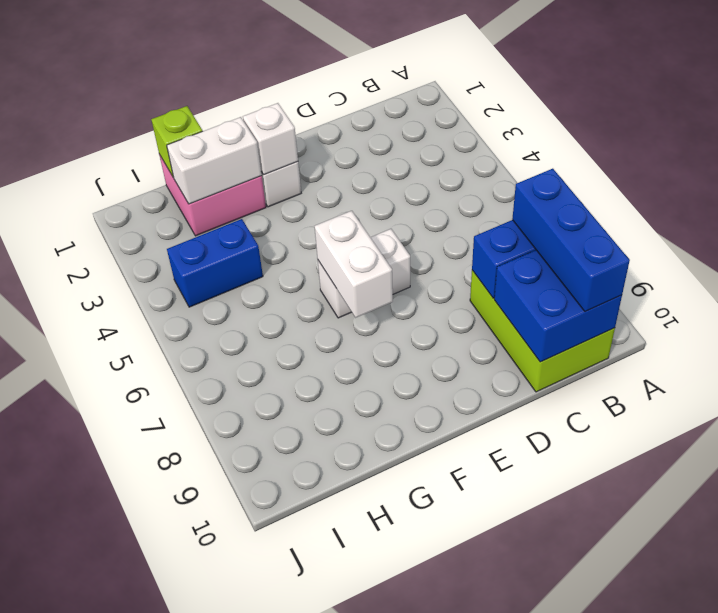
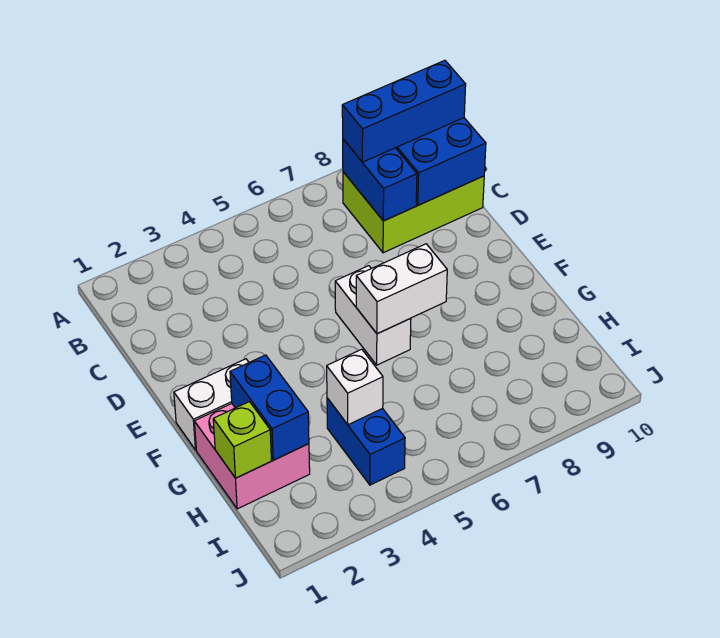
white 1x1 brick [243,103,298,175] -> white 1x1 brick moved to [327,349,383,425]
white 1x2 brick [167,117,262,204] -> blue 1x2 brick [230,355,309,460]

